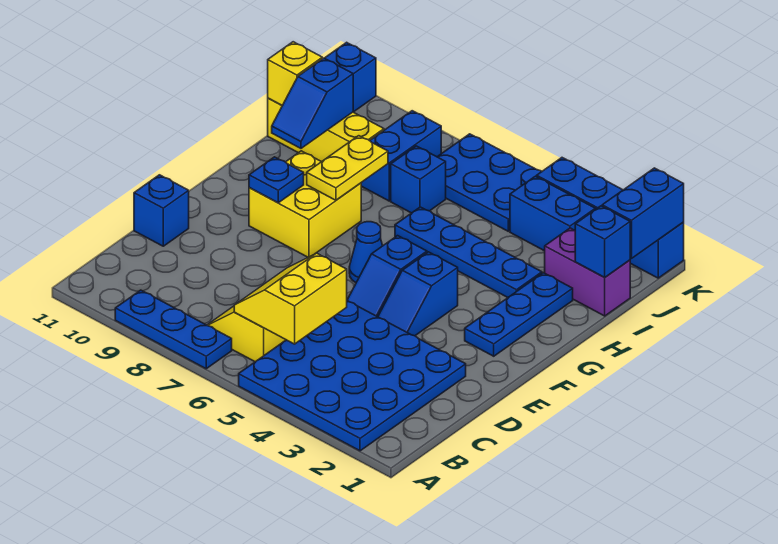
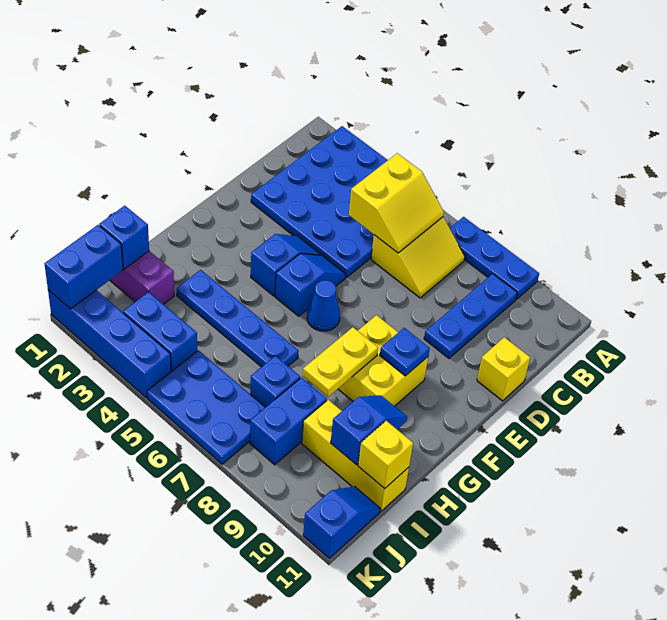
blue 1x1 brick [134,175,189,246] -> yellow 1x1 brick [477,337,530,401]
blue 1x3 plate [465,273,573,356] -> blue 1x3 plate moved to [424,274,517,358]

